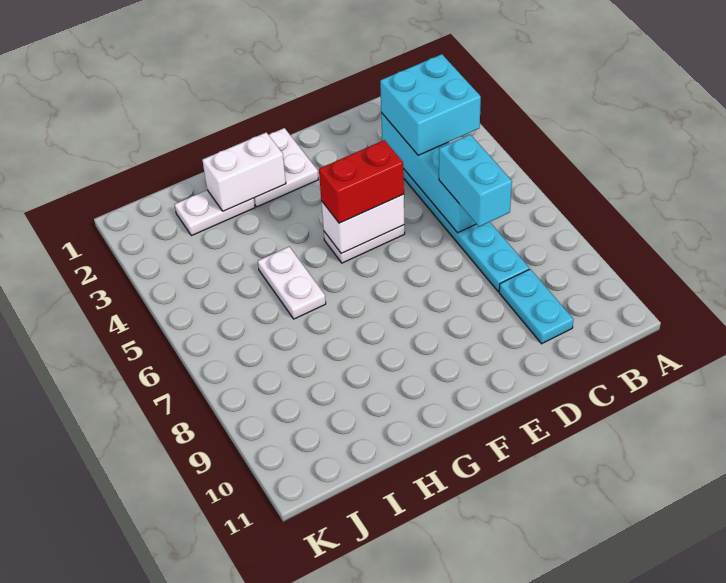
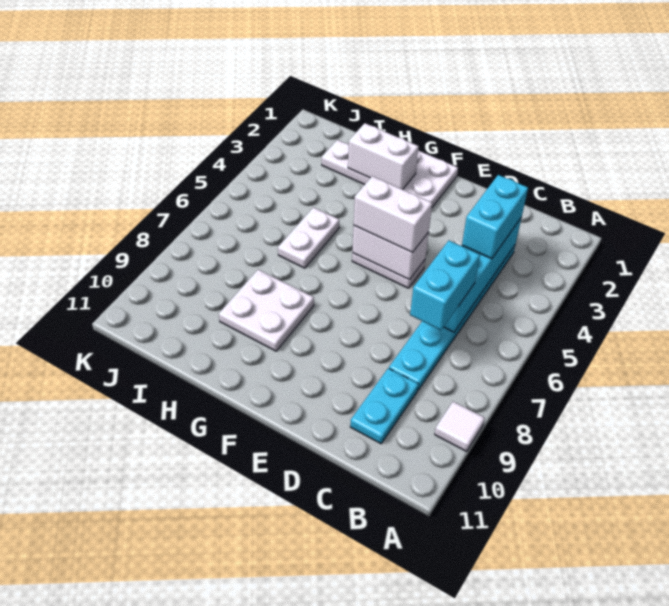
none -> white 1x1 tile [435,402,485,451]
cyan 2x2 brick [380,54,481,155] -> cyan 1x2 brick [462,175,528,259]
red 1x2 brick [319,140,404,223] -> white 1x2 brick [354,176,432,253]
none -> white 2x2 plate [219,270,314,351]

